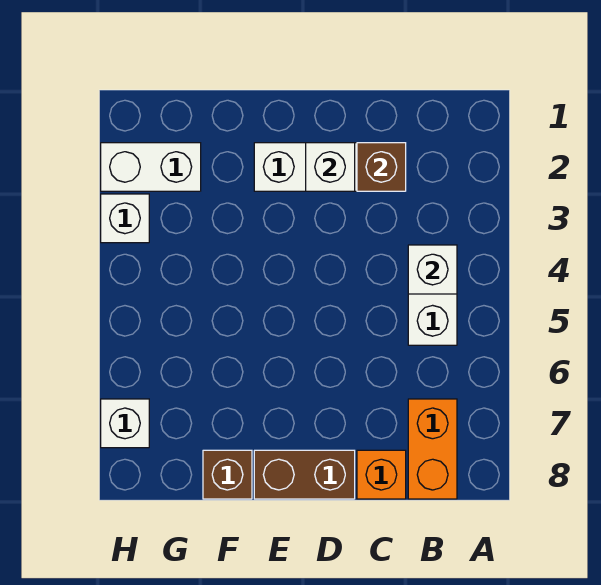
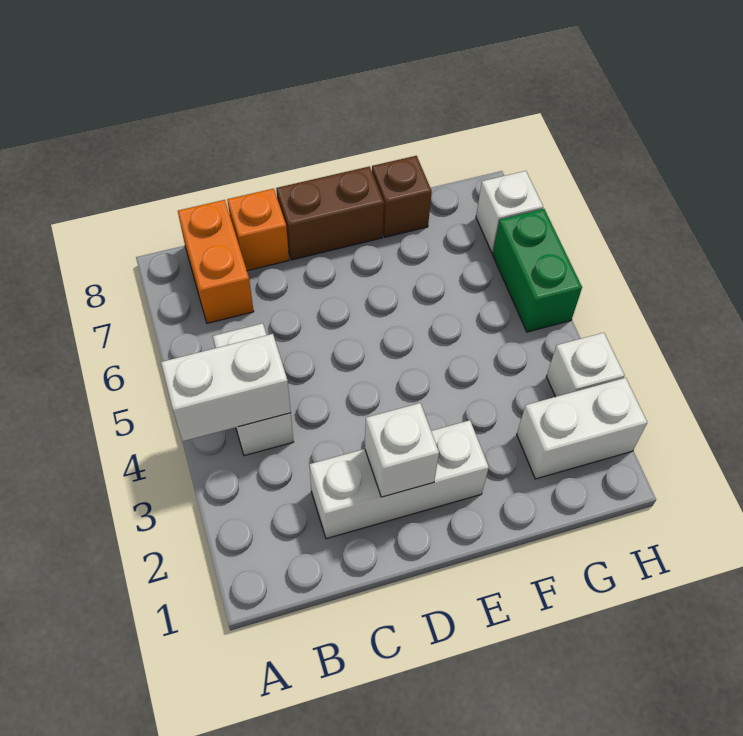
white 1x1 brick [408,245,457,294] -> white 1x2 brick [161,334,291,441]
brown 1x1 brick [357,143,406,191] -> none
none -> green 1x2 brick [493,209,582,332]

